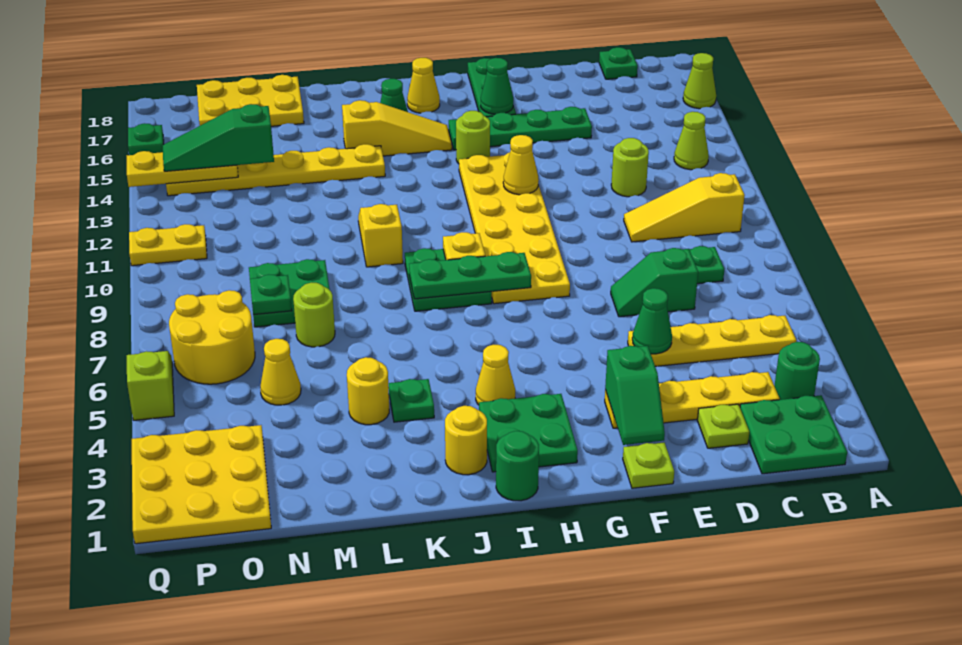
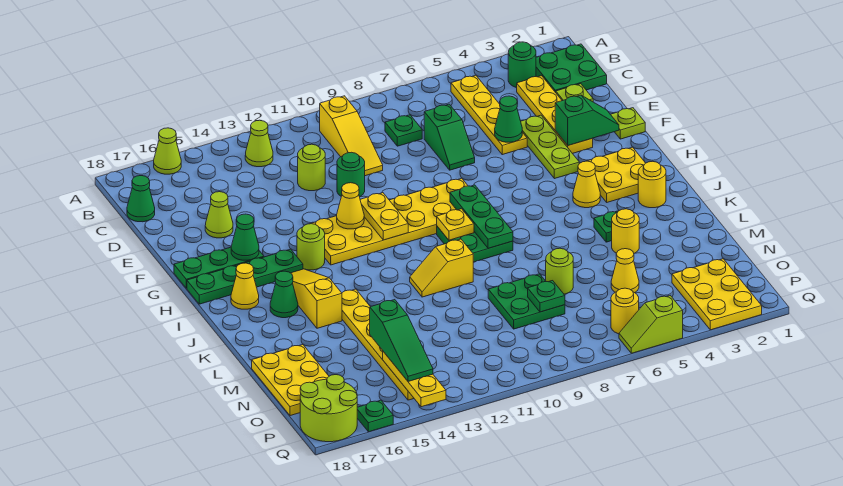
green 1x1 plate [599,47,638,79] -> green 1x1 cone [127,176,155,222]
none -> lime 1x3 plate [521,115,579,179]
green 1x4 plate [449,107,592,150] -> green 1x4 plate turned to [187,249,303,304]
none -> lime 1x1 cone [205,192,233,238]
green 2x2 plate [479,394,578,472] -> yellow 2x2 plate [588,147,645,202]
green 1x1 round brick [496,431,539,501] -> green 1x1 round brick moved to [337,152,365,197]
yellow 3x3 plate [132,425,271,544] -> yellow 2x3 plate [672,259,762,330]
yellow 2x2 round brick [169,290,255,384] -> yellow 1x1 round brick [611,288,639,334]
yellow 1x2 plate [129,224,207,266] -> yellow 1x2 plate moved to [360,193,408,240]
none -> lime 2x2 round brick [300,375,357,442]

